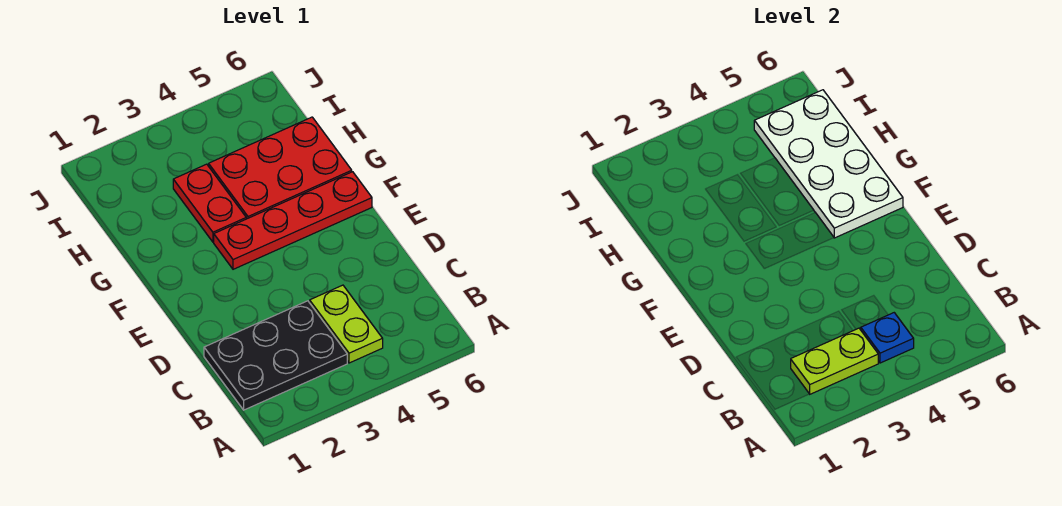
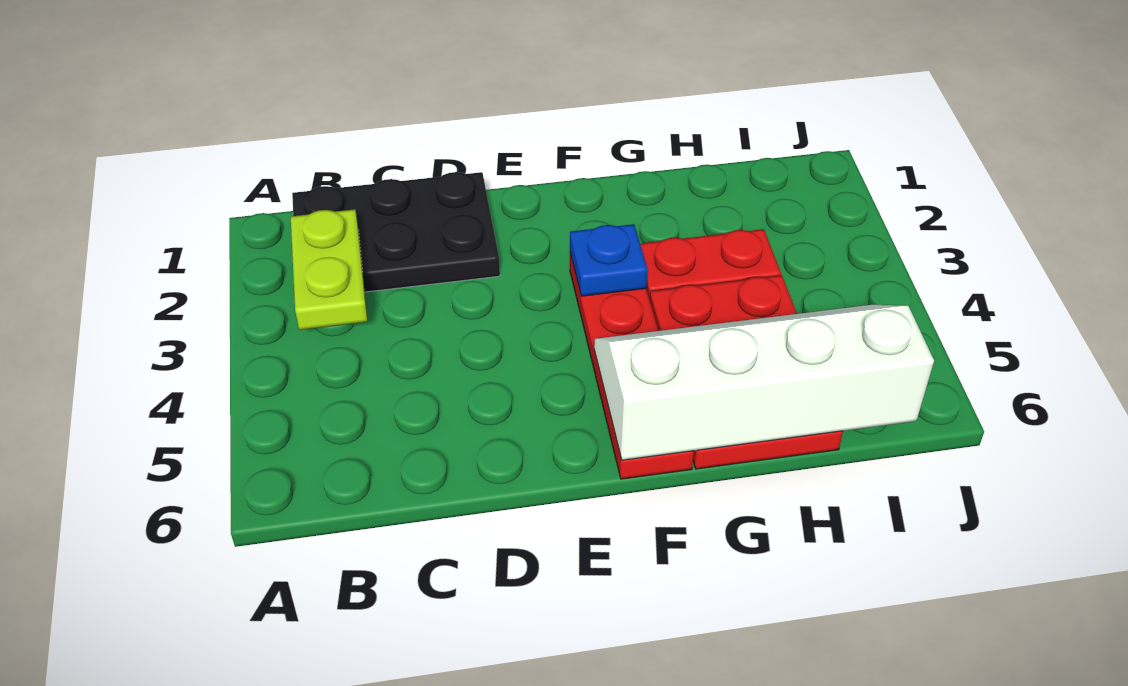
black 2x3 plate [204,301,347,410] -> black 2x3 plate turned to [292,172,500,292]
lime 1x2 plate [310,285,383,363] -> none
blue 1x1 plate [861,313,914,363] -> blue 1x1 plate moved to [570,224,648,296]
white 2x4 plate [754,90,903,238] -> white 2x4 slope [594,305,934,460]

